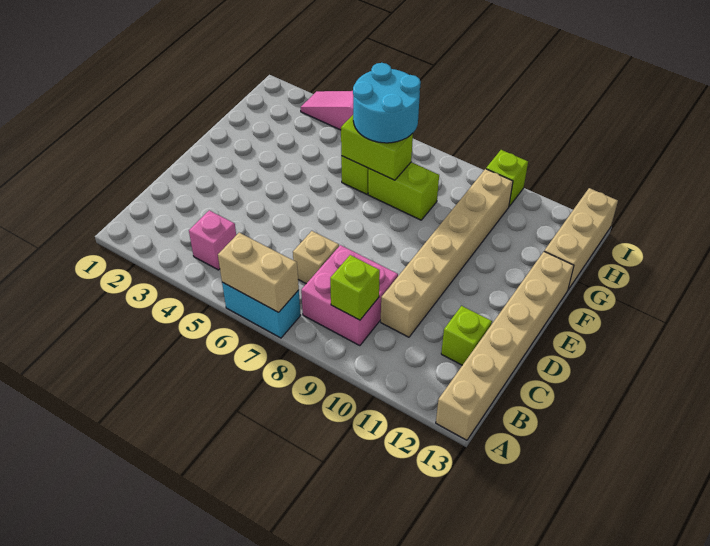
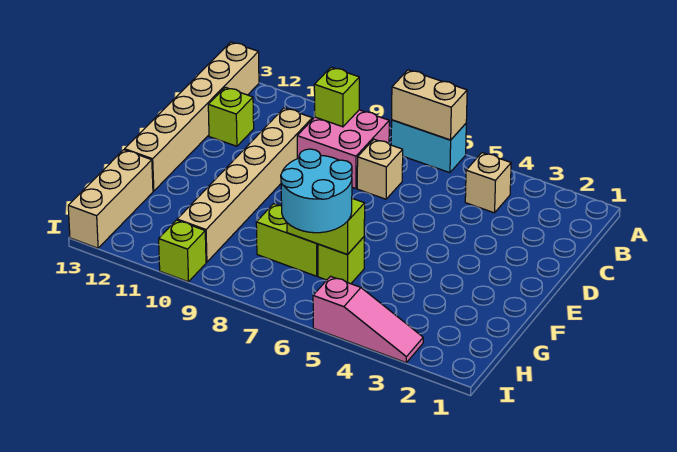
pink 1x1 brick [189,210,236,270] -> tan 1x1 brick [465,153,511,213]

